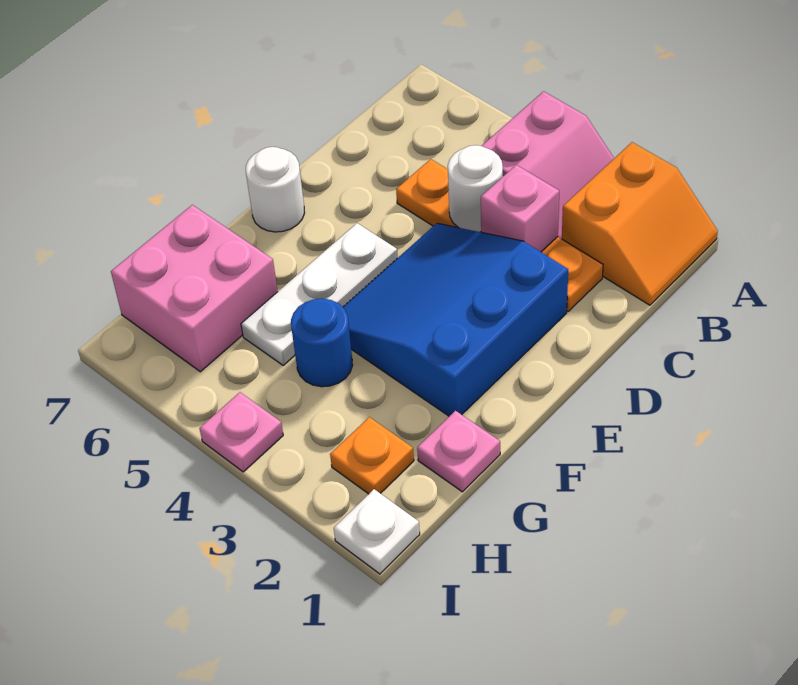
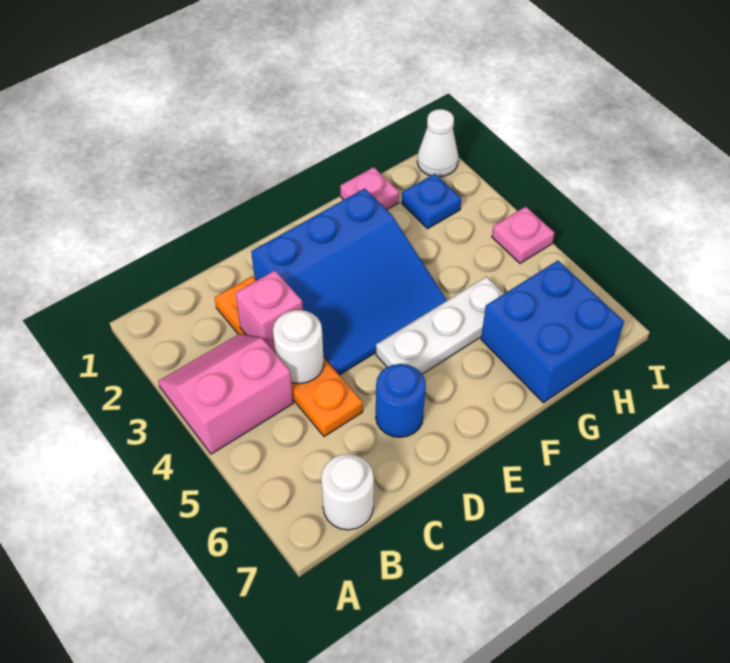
orange 2x2 slope [562,142,718,305] -> none
white 1x1 round brick [246,147,305,232] -> white 1x1 round brick moved to [321,454,374,530]
blue 1x1 round brick [291,299,353,387] -> blue 1x1 round brick moved to [376,364,426,437]
pink 2x2 brick [111,205,278,372] -> blue 2x2 brick [481,261,624,403]
orange 1x1 plate [330,417,414,494] -> blue 1x1 plate [402,174,461,228]
white 1x1 plate [334,489,420,574] -> white 1x1 cone [417,109,458,177]

